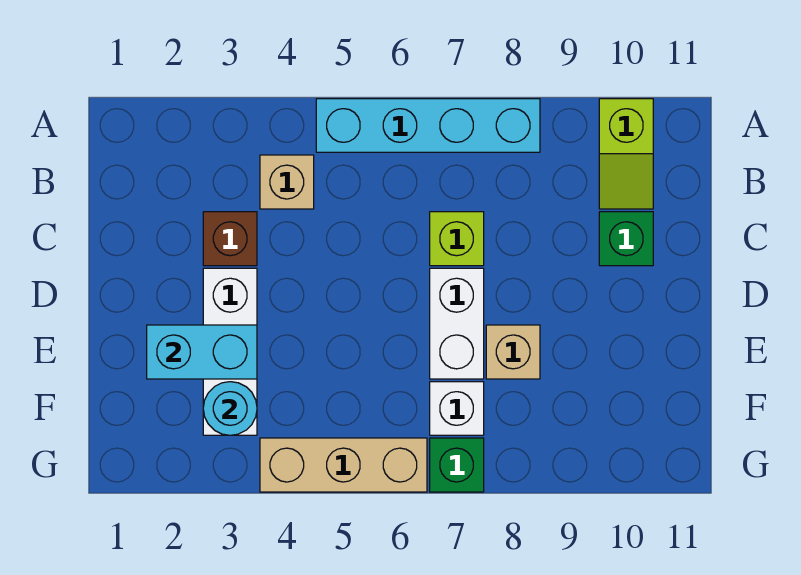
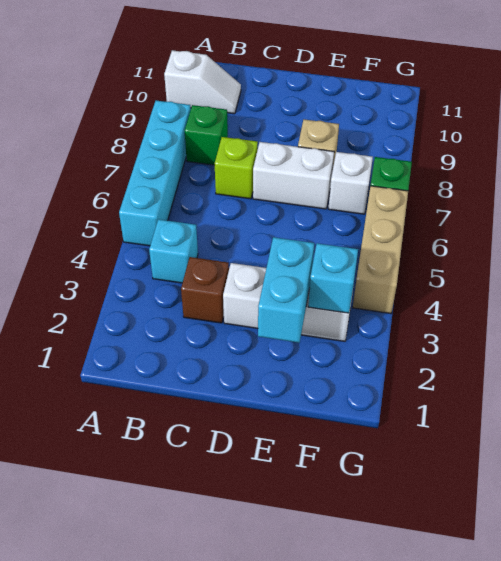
lime 1x2 slope [599,99,653,209] -> white 1x2 slope [164,50,241,114]
tan 1x1 brick [260,155,314,209] -> cyan 1x1 brick [149,219,198,283]
green 1x1 brick [599,212,653,266] -> green 1x1 brick moved to [185,105,228,165]
cyan 1x1 round brick [203,382,257,435] -> cyan 1x1 brick [308,243,358,313]

